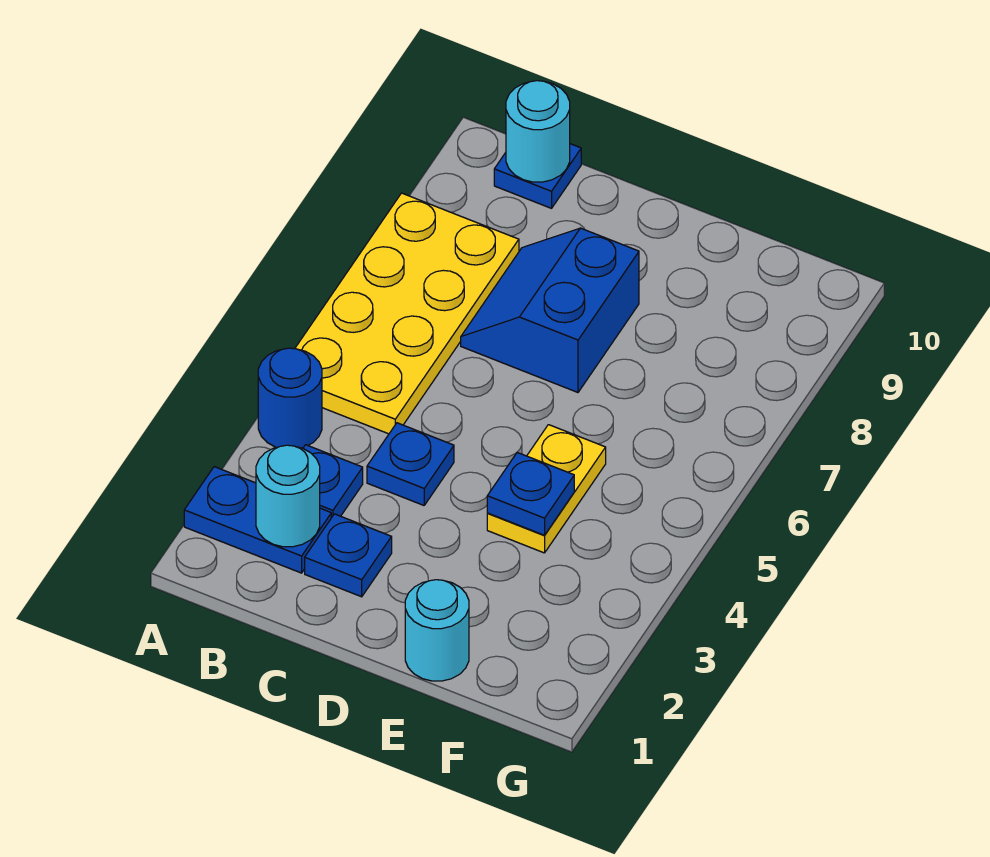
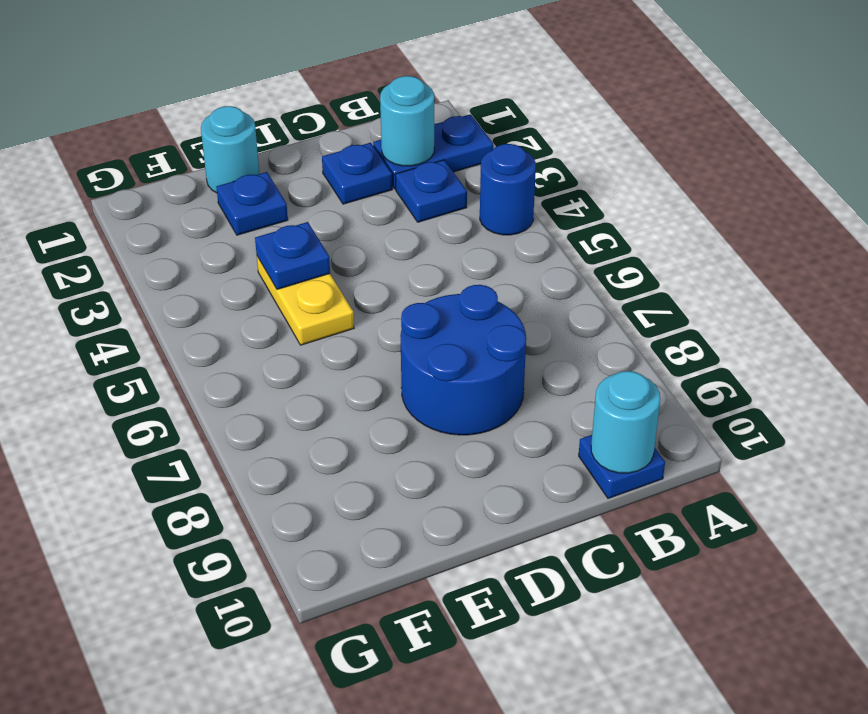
yellow 2x4 plate [295,193,519,434] -> none
blue 1x1 plate [367,423,454,505] -> blue 1x1 plate moved to [216,172,288,235]
blue 2x2 slope [461,228,639,392] -> blue 2x2 round brick [400,285,526,435]

